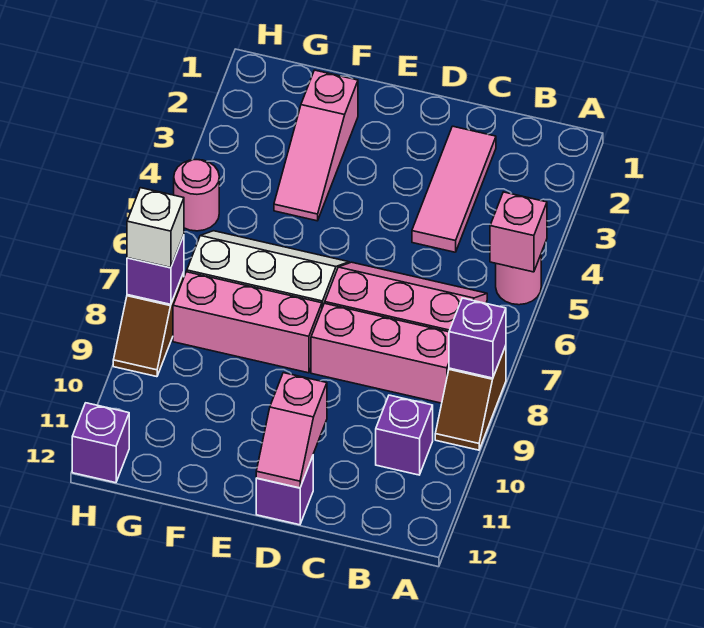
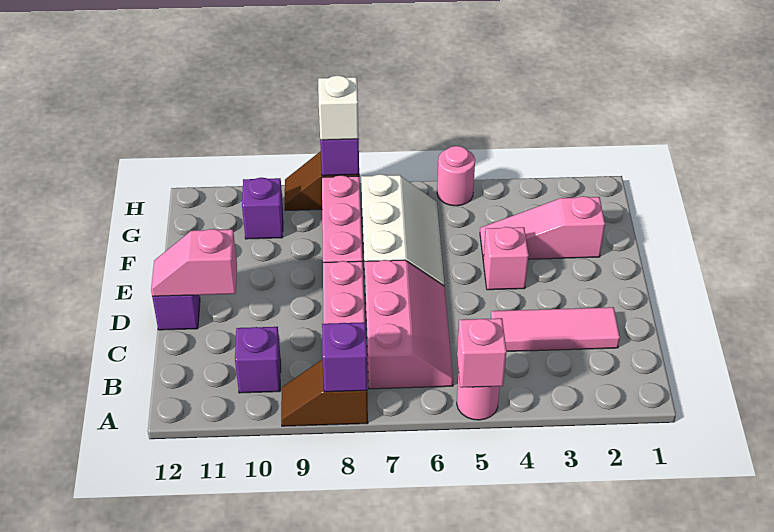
none -> pink 1x1 brick [483,227,529,290]
purple 1x1 brick [72,403,129,483] -> purple 1x1 brick moved to [242,177,283,239]

